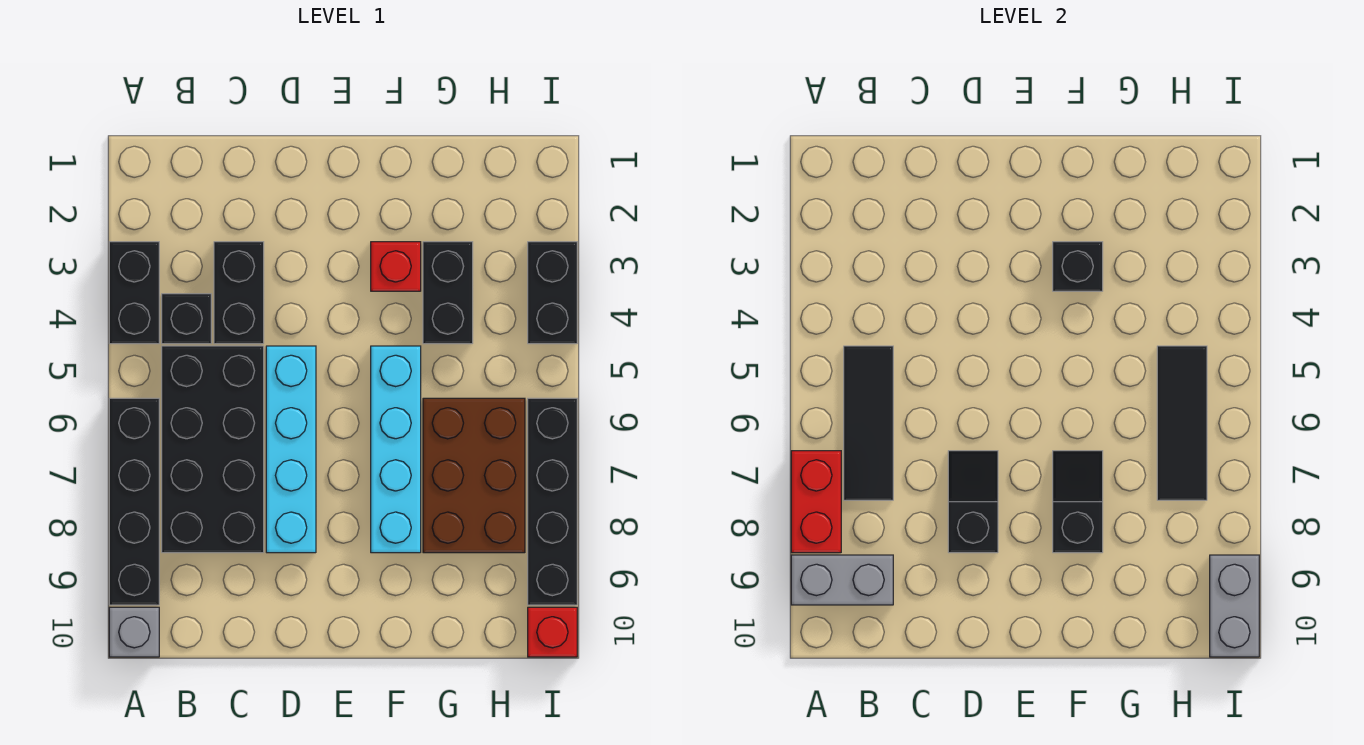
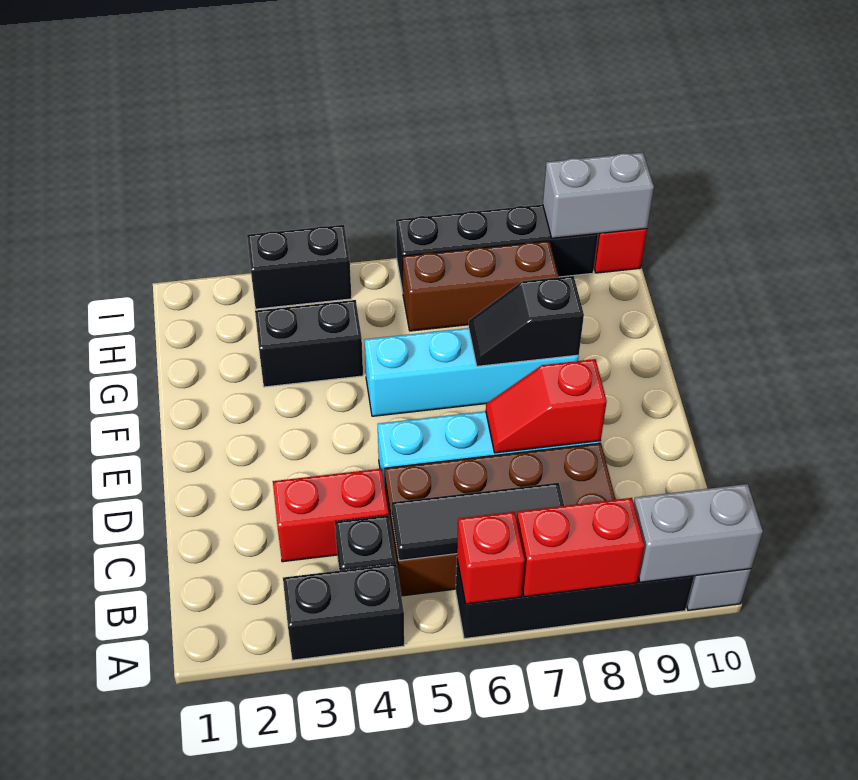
grey 1x2 brick [791,555,893,605] -> grey 1x2 brick turned to [634,484,763,582]
black 2x4 brick [162,346,264,553] -> brown 2x4 brick [384,443,616,596]
black 1x2 brick [214,242,264,344] -> red 1x2 brick [273,469,389,562]
black 1x2 slope [948,451,998,553] -> red 1x2 slope [486,359,607,453]
red 1x1 brick [371,242,421,291] -> red 1x1 brick moved to [457,512,525,604]
black 1x1 brick [1053,242,1103,291] -> none
brown 2x3 brick [423,398,525,553] -> brown 1x3 brick [403,241,559,331]
black 1x3 tile [1157,346,1207,500] -> none

